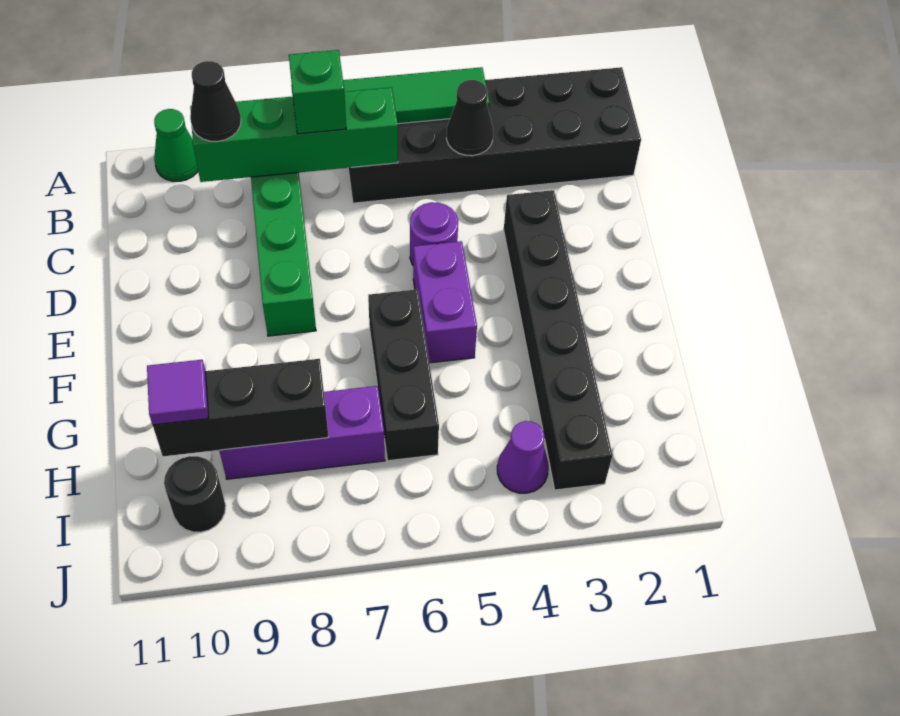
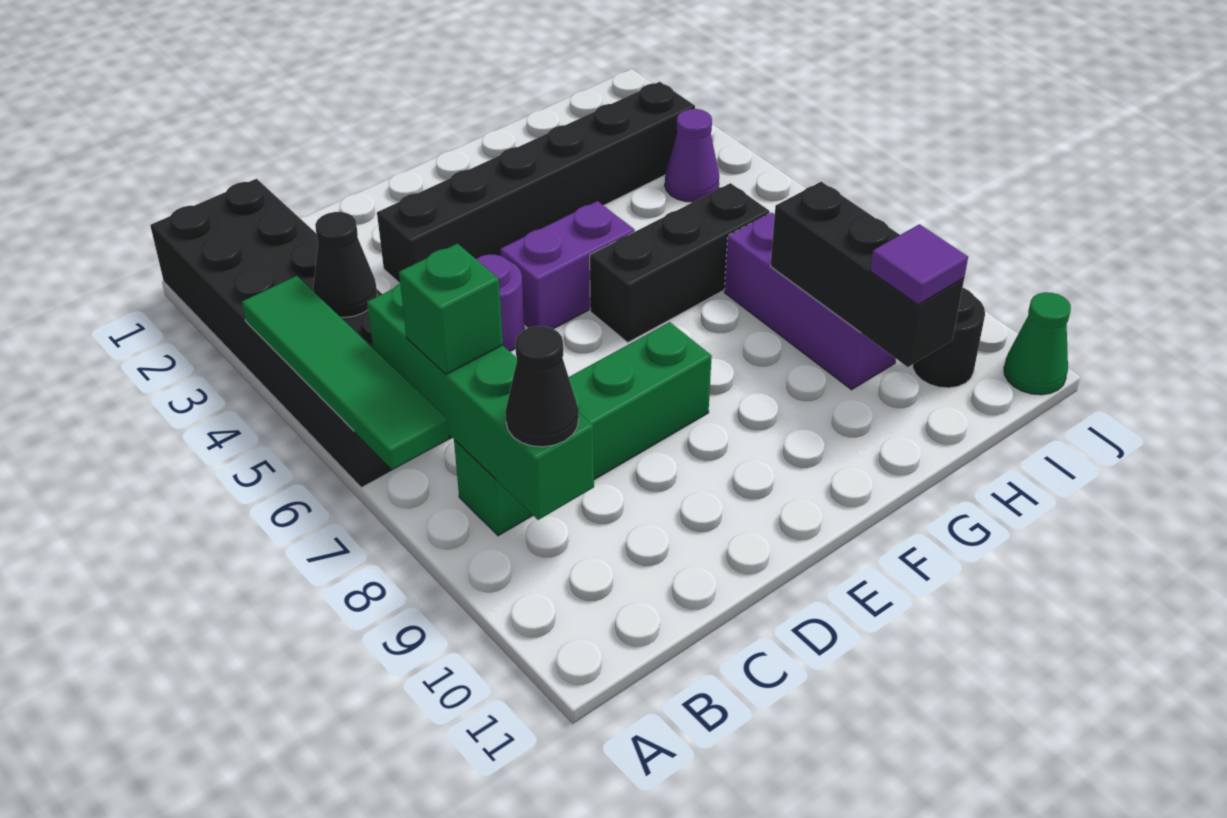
green 1x1 cone [154,109,198,181] -> green 1x1 cone moved to [1004,292,1071,395]

